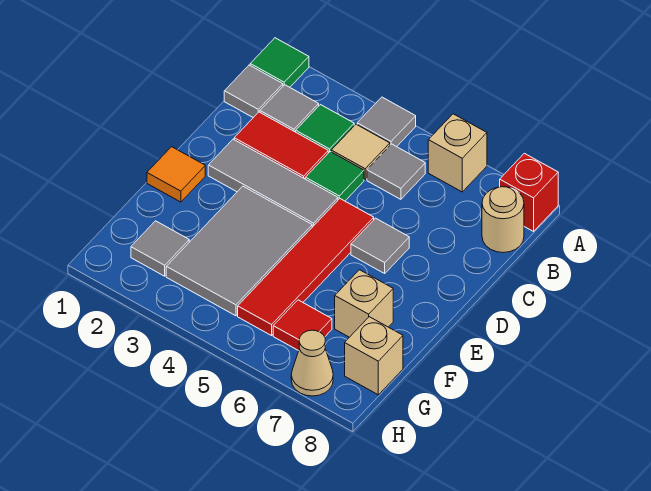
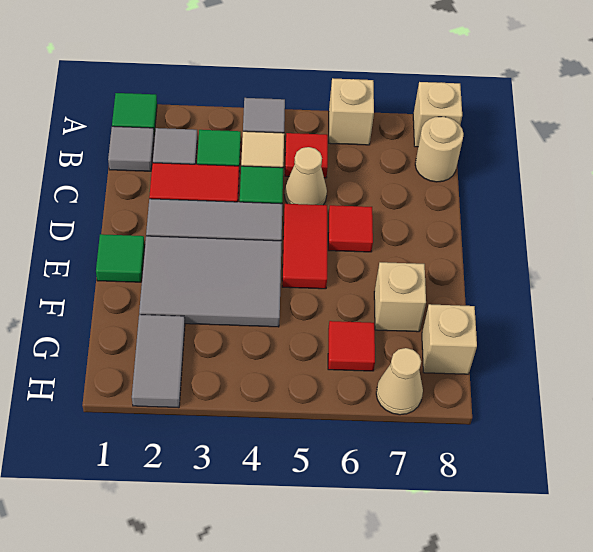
red 1x1 brick [500,153,558,231] -> tan 1x1 brick [413,82,462,147]
grey 1x1 tile [367,144,425,199] -> red 1x1 tile [285,133,328,178]
none -> tan 1x1 cone [285,147,327,205]
red 1x4 tile [238,199,374,336] -> red 1x2 tile [282,204,327,289]
grey 1x1 tile [351,218,409,273] -> red 1x1 tile [328,205,373,252]
orange 1x1 tile [147,147,205,202] -> green 1x1 tile [96,234,145,282]
grey 2x3 tile [166,186,312,316] -> grey 2x3 tile turned to [139,236,282,327]
grey 1x1 tile [131,221,189,276] -> grey 1x2 tile [132,315,185,408]

